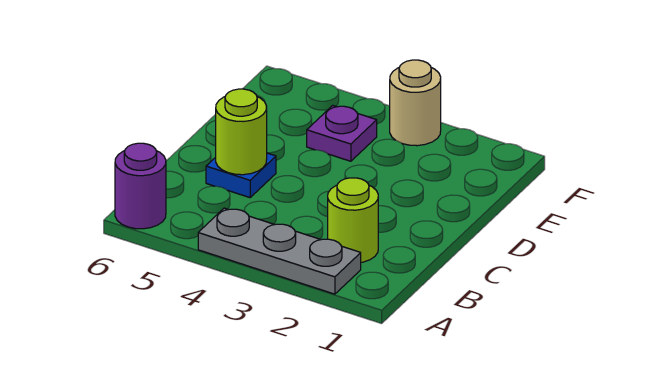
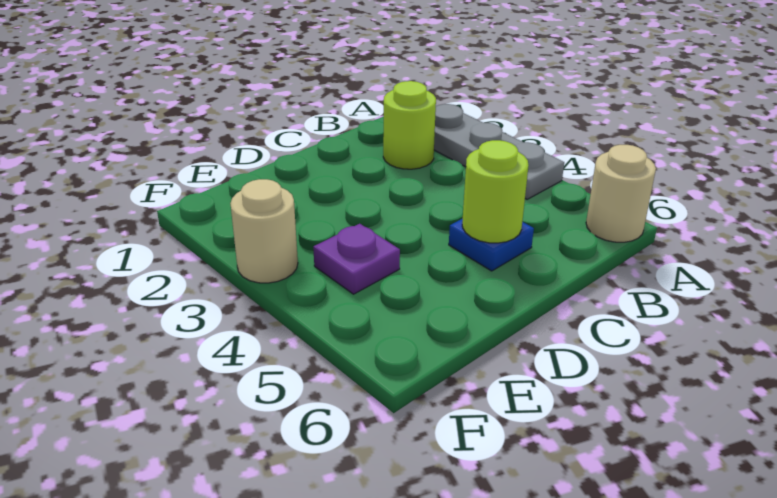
purple 1x1 round brick [115,143,166,229] -> tan 1x1 round brick [586,145,656,242]

